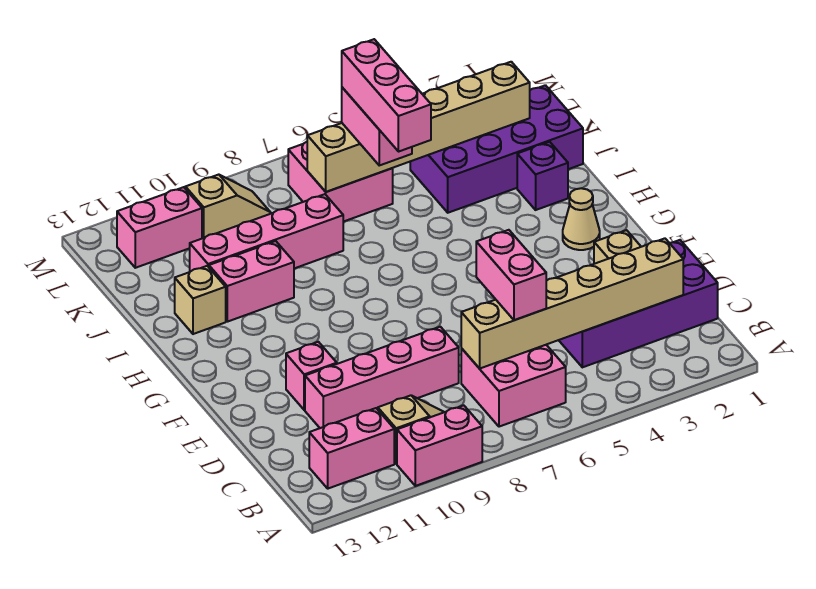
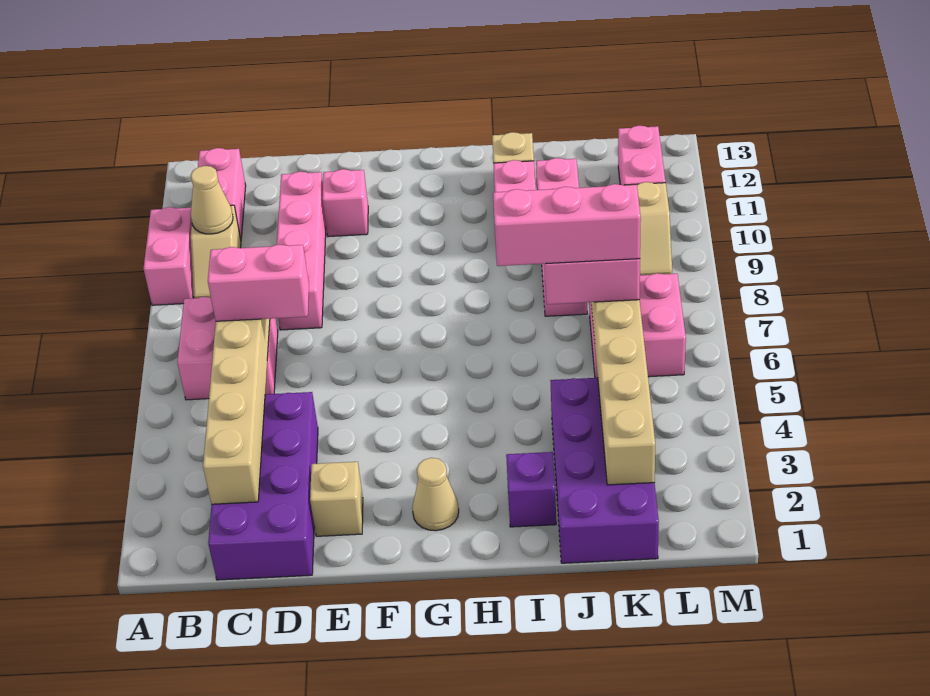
none -> tan 1x1 cone [191,166,233,234]

